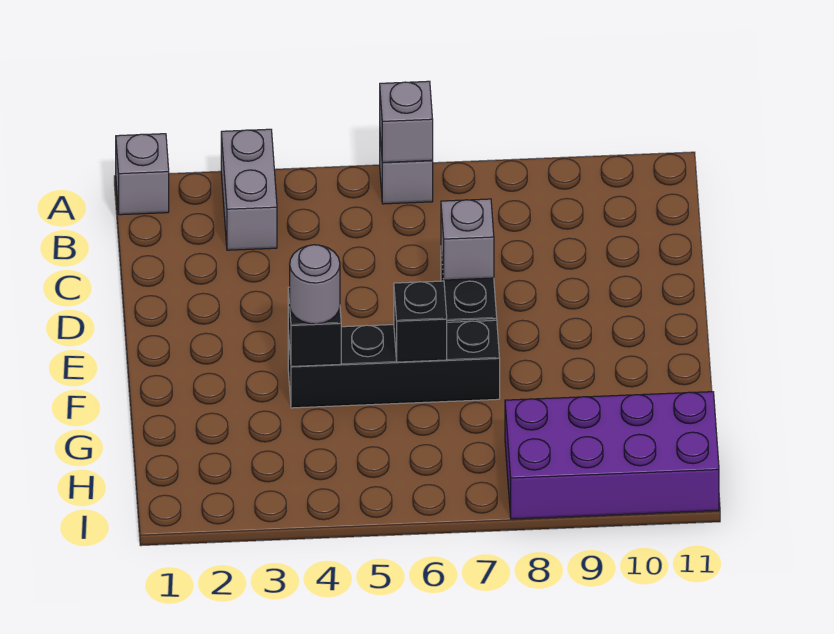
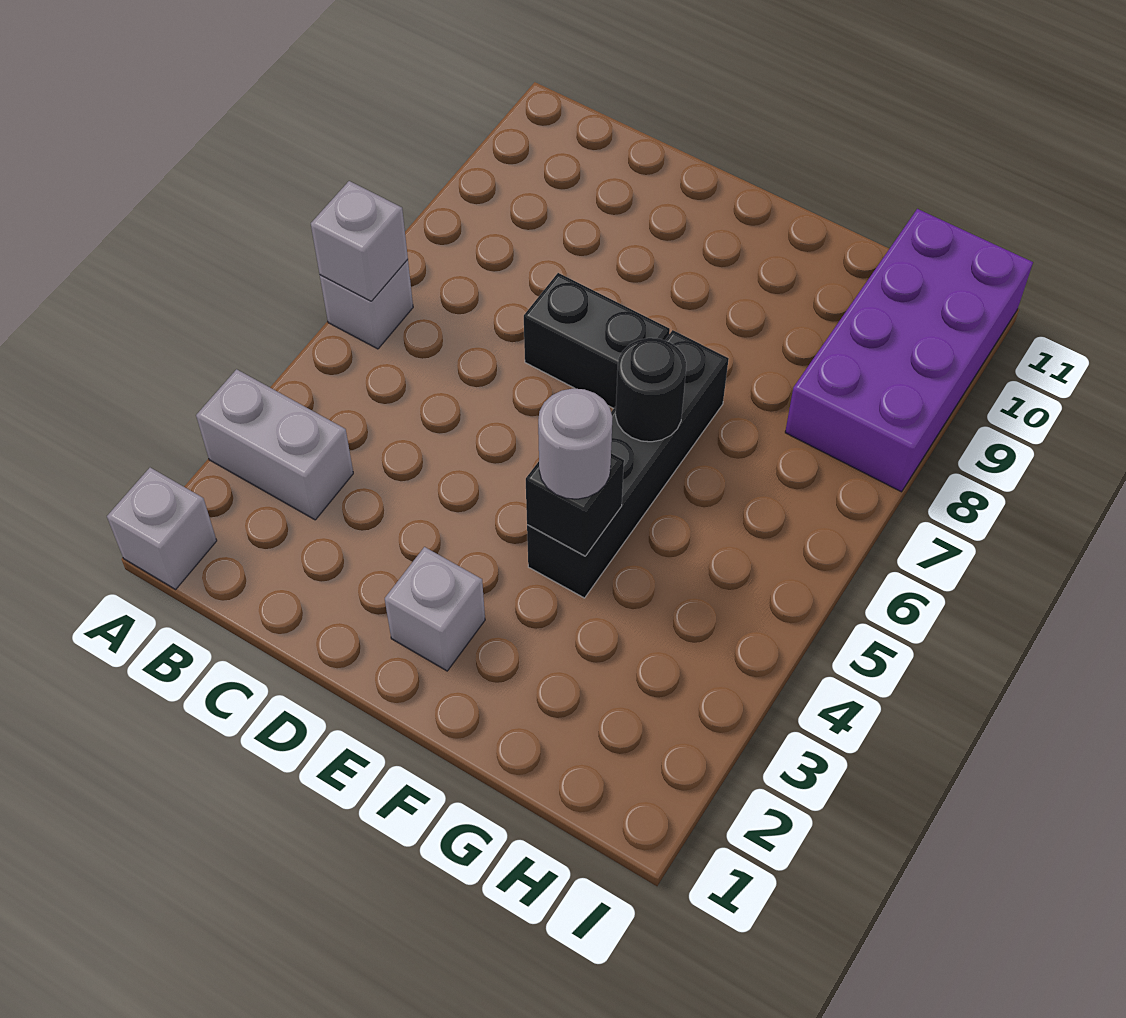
grey 1x1 brick [441,199,494,280] -> grey 1x1 brick moved to [385,547,485,671]
black 1x1 brick [394,281,447,362] -> black 1x1 round brick [616,338,686,442]

